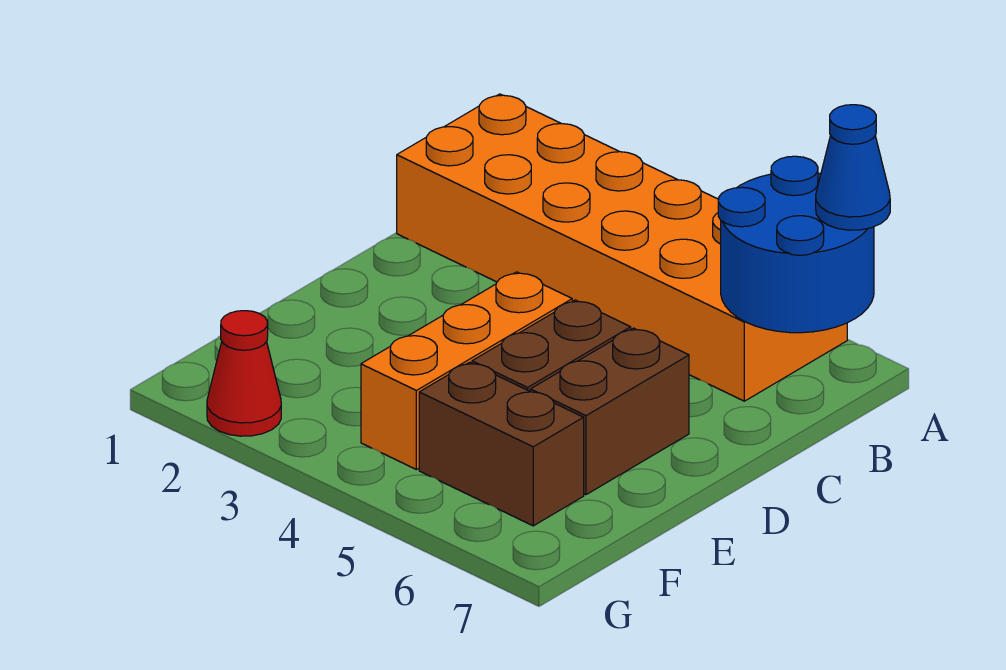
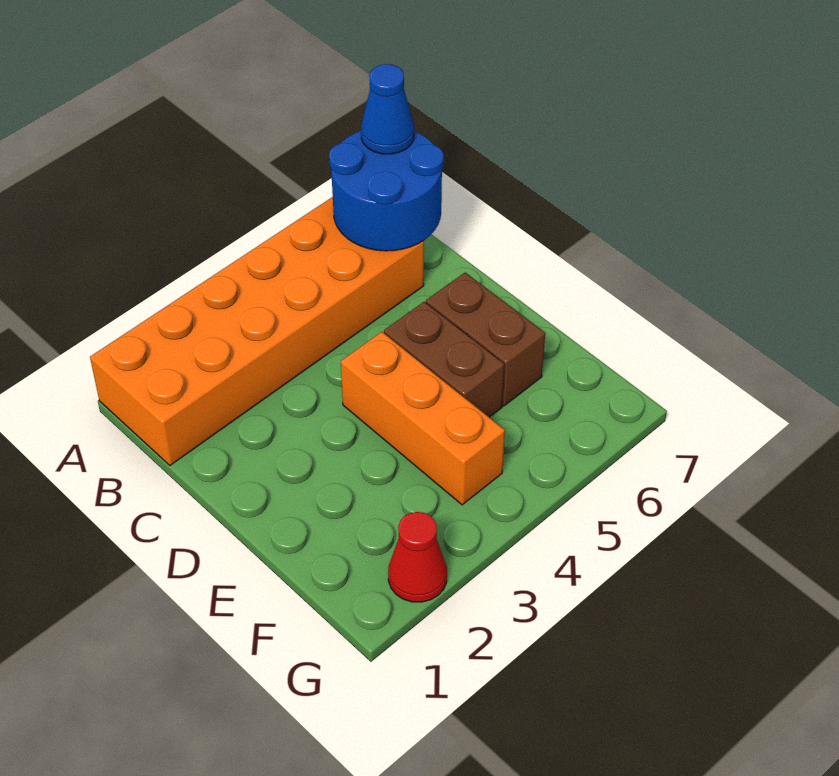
brown 1x2 brick [419,362,584,526] -> none

